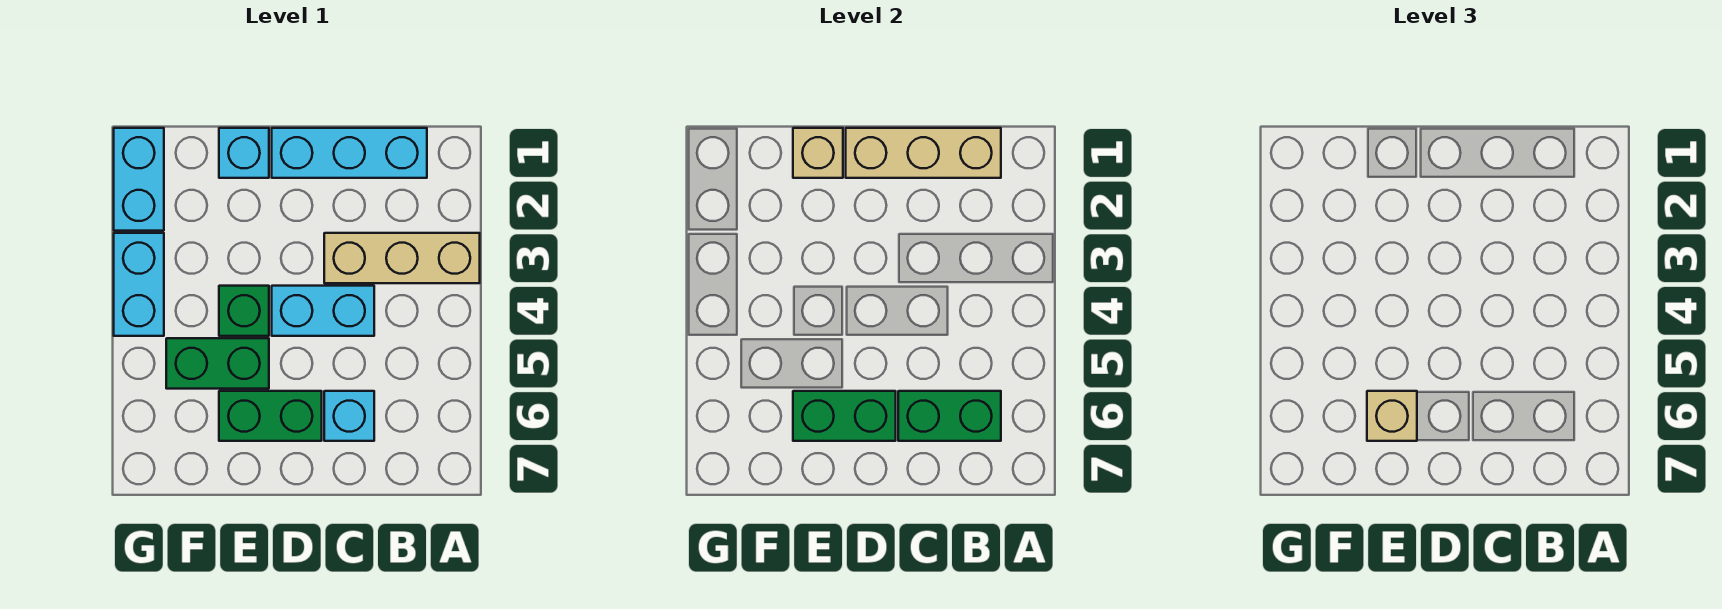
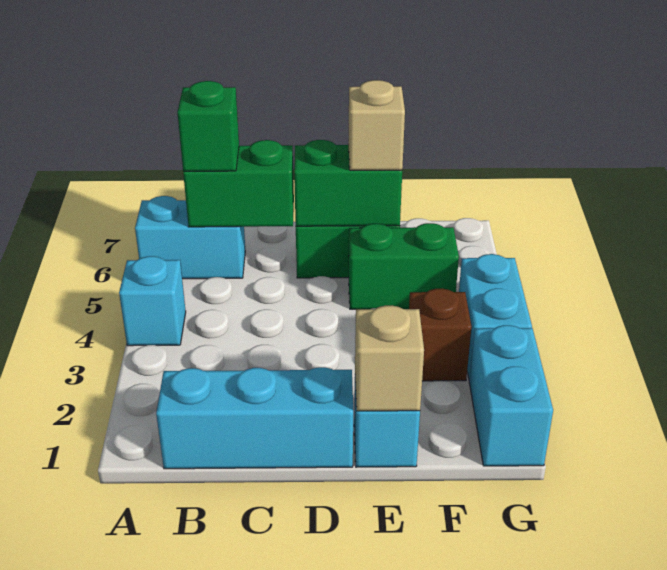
tan 1x3 brick [324,233,480,283] -> none
tan 1x3 brick [846,128,1001,178] -> none
cyan 1x2 brick [272,286,374,336] -> cyan 1x2 brick moved to [135,196,245,279]
cyan 1x1 brick [324,391,374,441] -> cyan 1x1 brick moved to [119,256,186,346]
green 1x1 brick [219,286,269,336] -> green 1x1 brick moved to [177,81,239,171]
none -> brown 1x1 brick [409,289,471,381]

